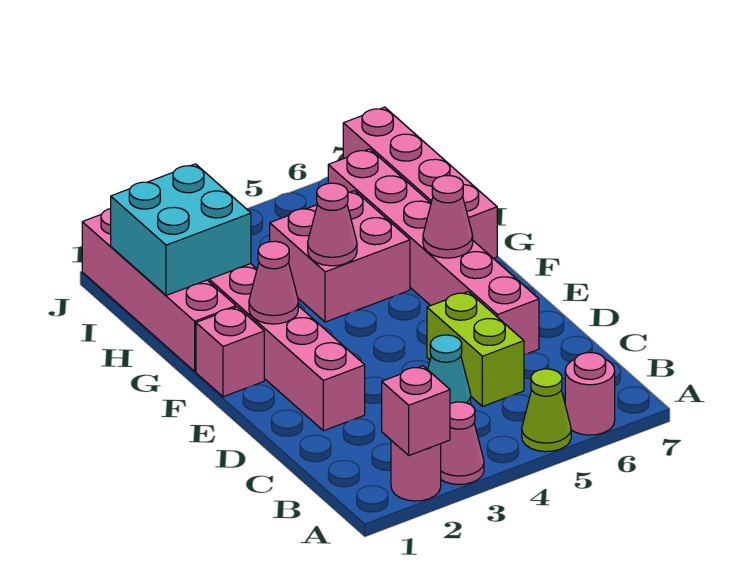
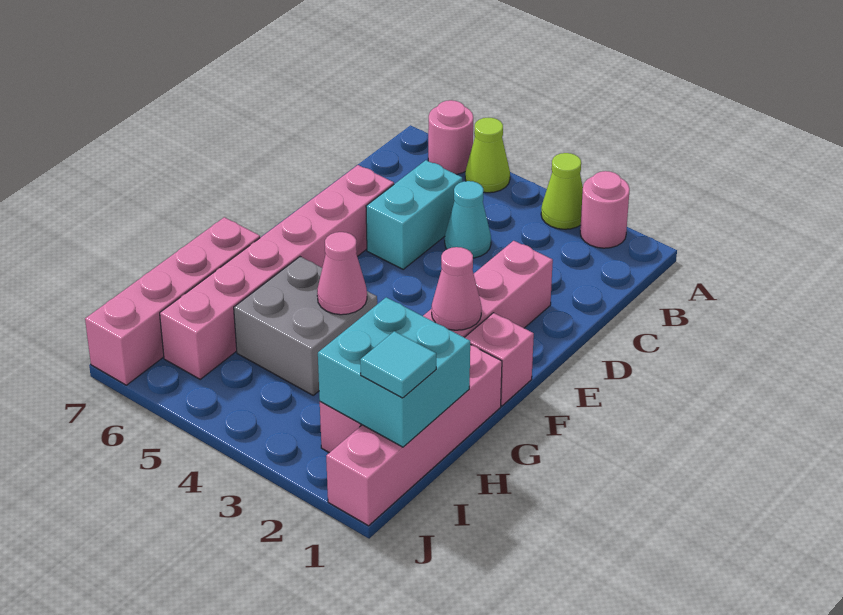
pink 1x1 brick [382,366,450,455] -> none
pink 1x1 cone [441,402,484,485] -> lime 1x1 cone [541,153,583,229]
lime 1x2 brick [427,292,524,407] -> cyan 1x2 brick [366,160,462,269]
pink 1x1 cone [423,176,473,258] -> none
pink 2x2 brick [270,191,410,322] -> grey 2x2 brick [234,257,377,395]
none -> cyan 1x1 tile [360,331,436,398]

